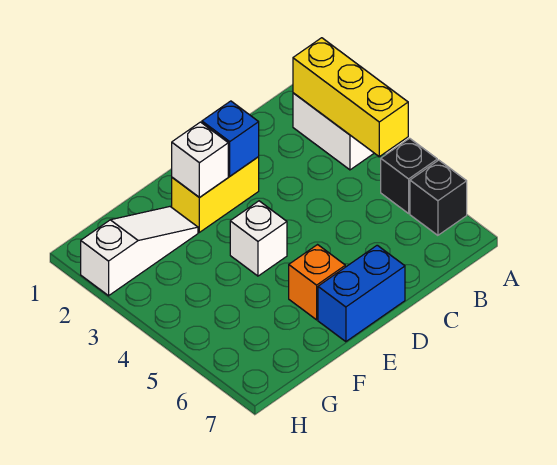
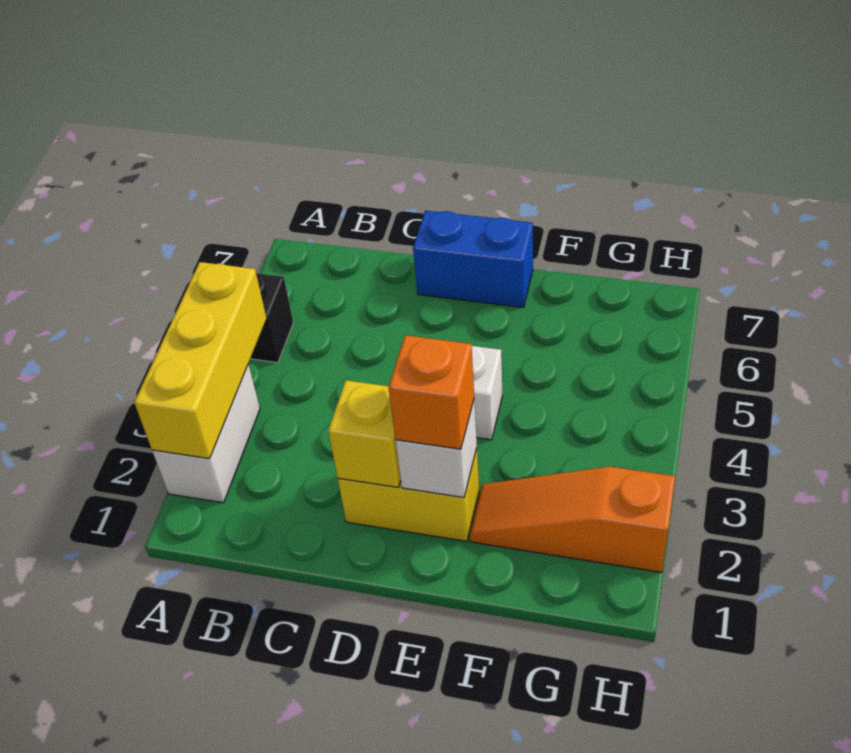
black 1x1 brick [410,160,467,235] -> none
blue 1x1 brick [202,101,259,176] -> yellow 1x1 brick [328,380,401,488]
orange 1x1 brick [289,245,345,320] -> orange 1x1 brick moved to [389,335,474,449]
white 1x3 slope [81,207,198,296] -> orange 1x3 slope [470,467,675,572]

